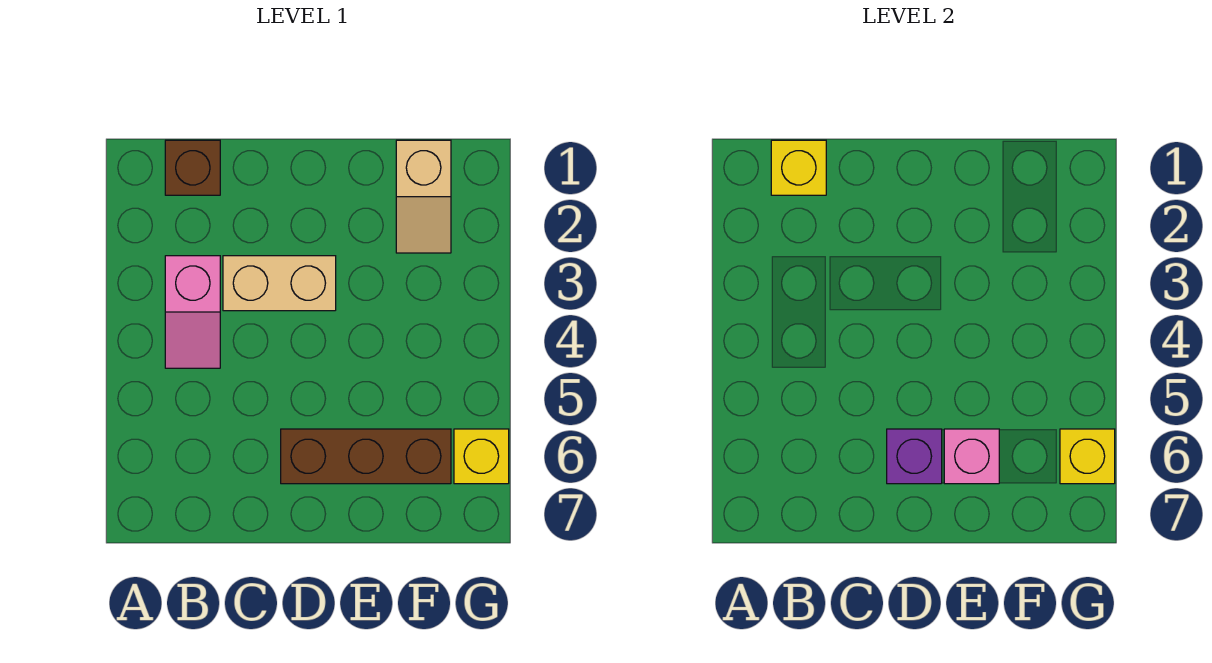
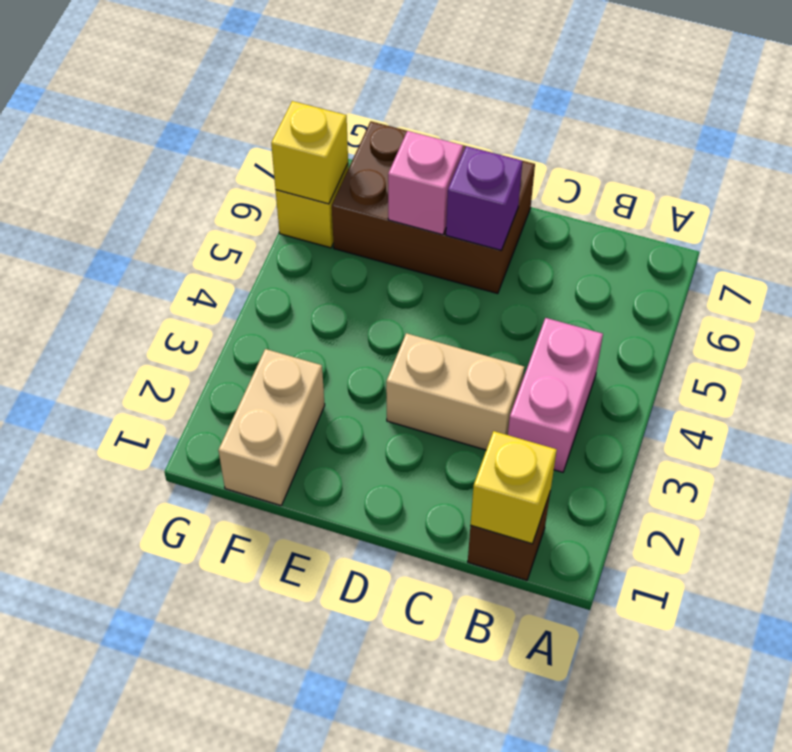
pink 1x2 slope [165,256,220,368] -> pink 1x2 brick [508,318,603,472]
brown 1x3 brick [281,429,451,484] -> brown 2x3 brick [332,121,535,294]
tan 1x2 slope [396,140,451,253] -> tan 1x2 brick [218,349,325,506]

